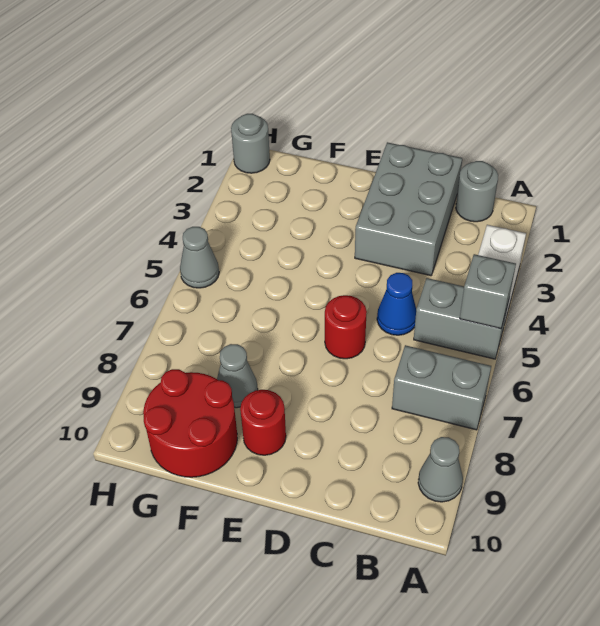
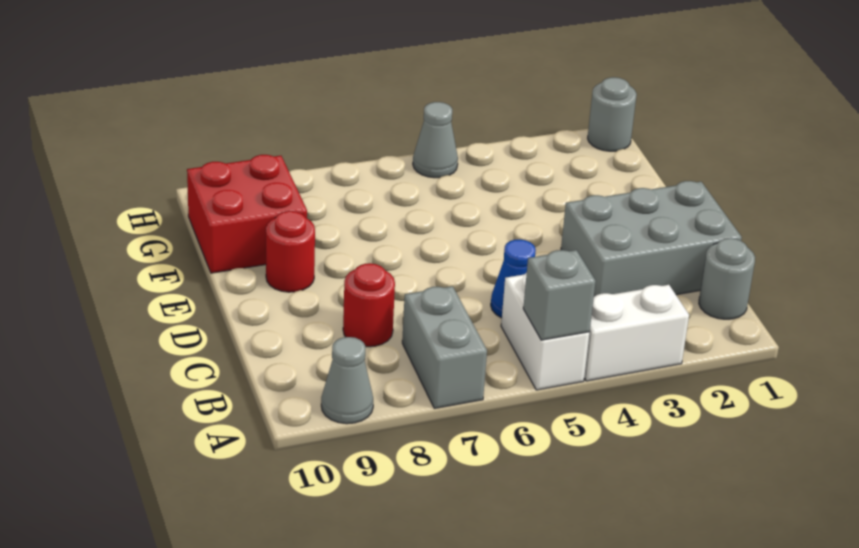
grey 1x2 brick [414,278,509,359] -> white 1x2 brick [501,273,590,390]
red 1x1 round brick [325,295,367,359] -> red 1x1 round brick moved to [343,263,395,347]
grey 1x1 cone [217,344,258,408] -> none
red 2x2 round brick [143,369,237,477] -> red 2x2 brick [187,155,307,273]

